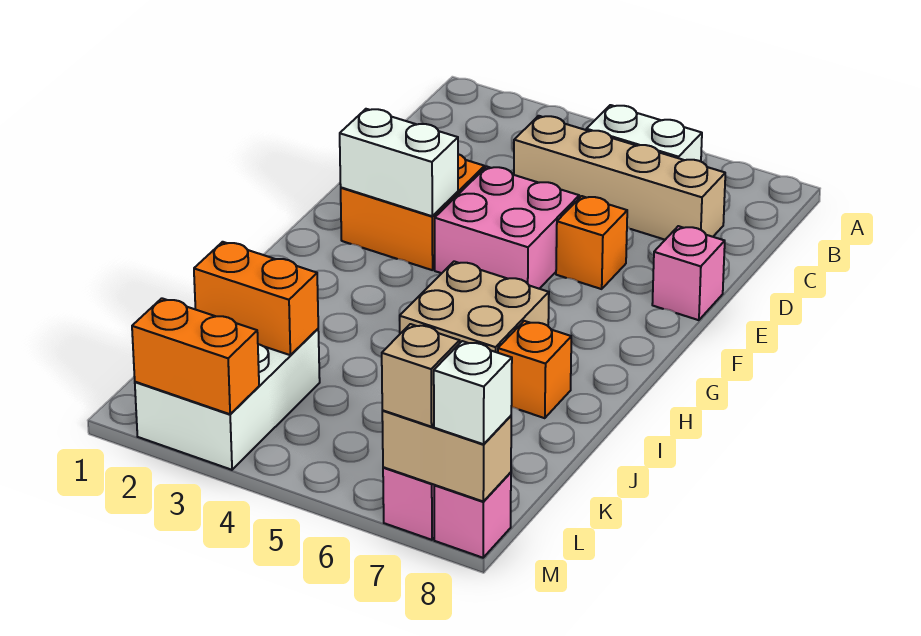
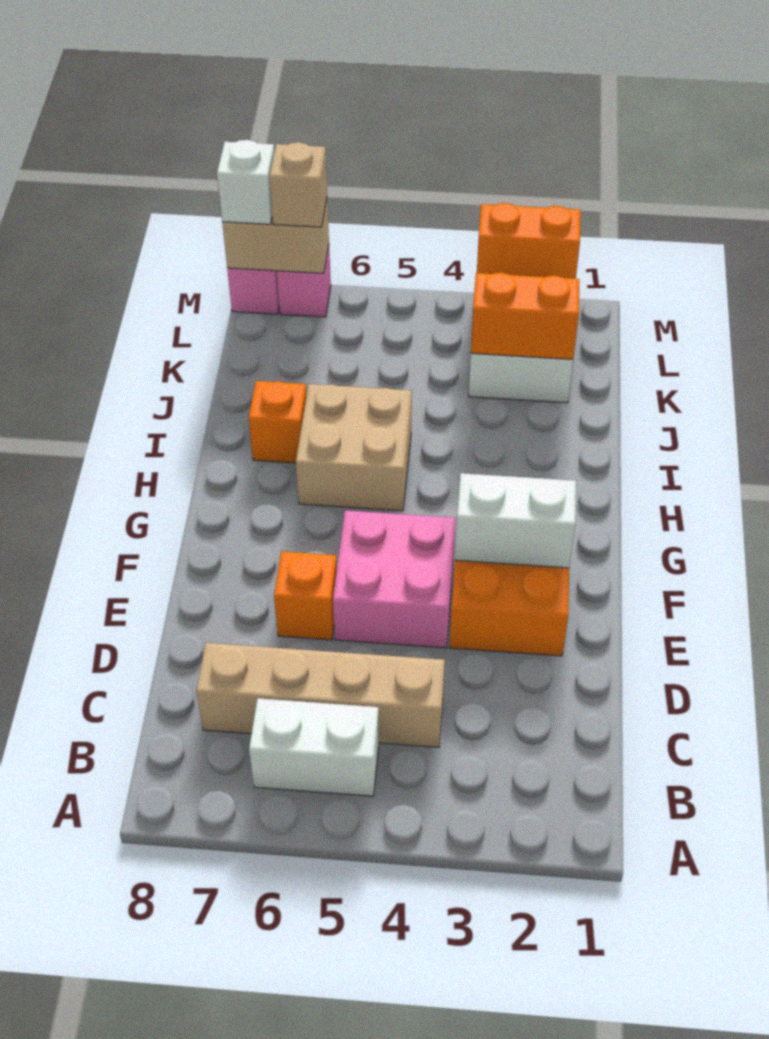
pink 1x1 brick [652,226,725,320] -> none

